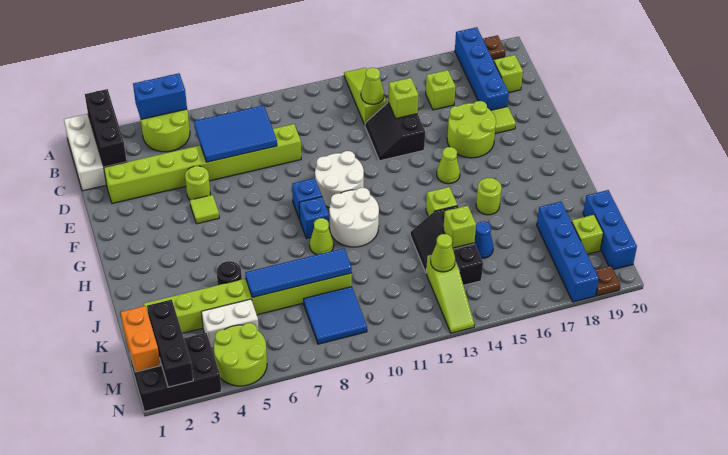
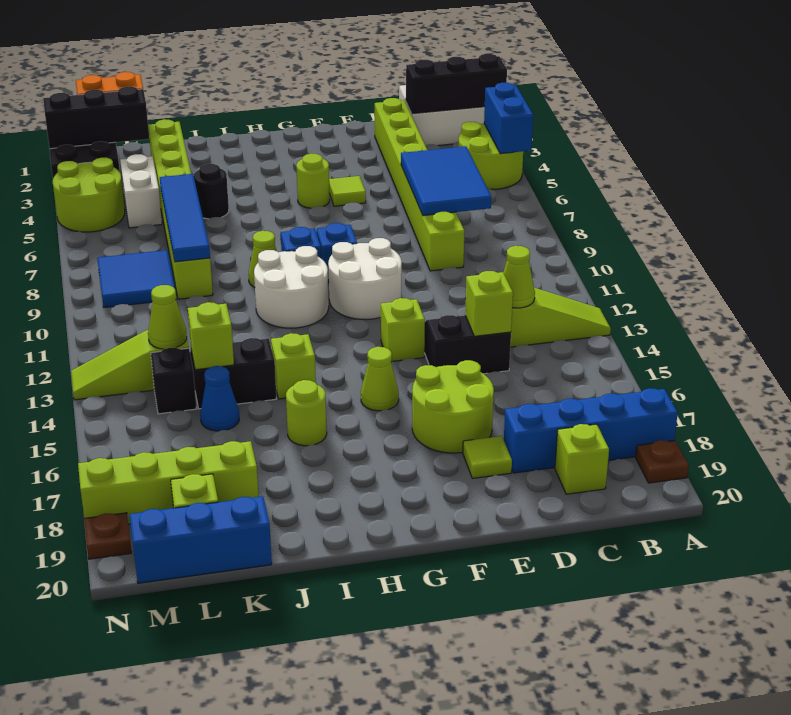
lime 1x1 brick [426,70,456,110] -> lime 1x1 brick moved to [381,298,425,362]
lime 1x1 round brick [185,166,210,200] -> lime 1x1 round brick moved to [296,154,330,208]
blue 1x4 brick [537,202,599,302] -> lime 1x4 brick [78,441,259,524]

